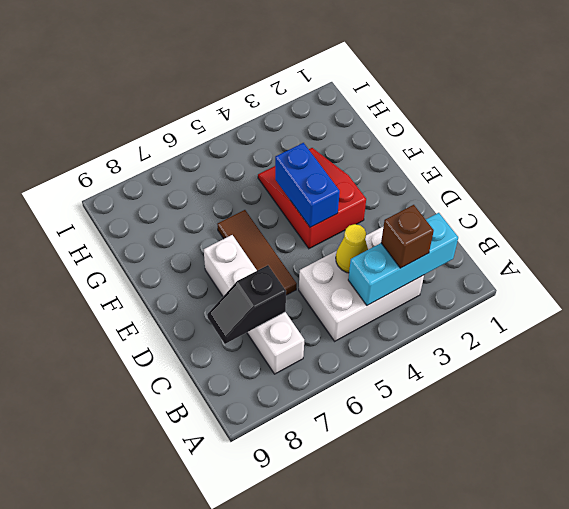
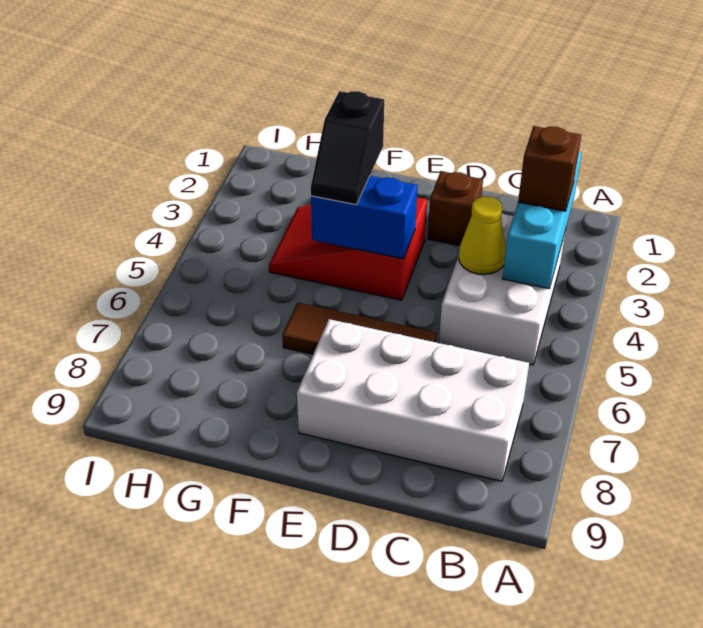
white 1x4 brick [204,235,304,374] -> white 2x4 brick [297,319,529,481]
black 1x2 slope [207,265,286,344] -> black 1x2 slope moved to [311,91,384,205]
none -> brown 1x1 brick [428,171,483,246]

